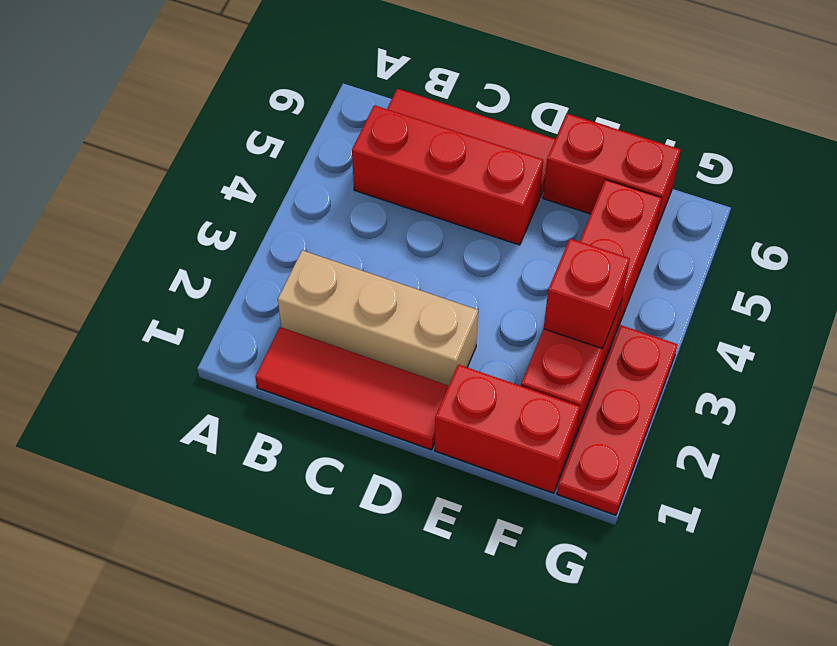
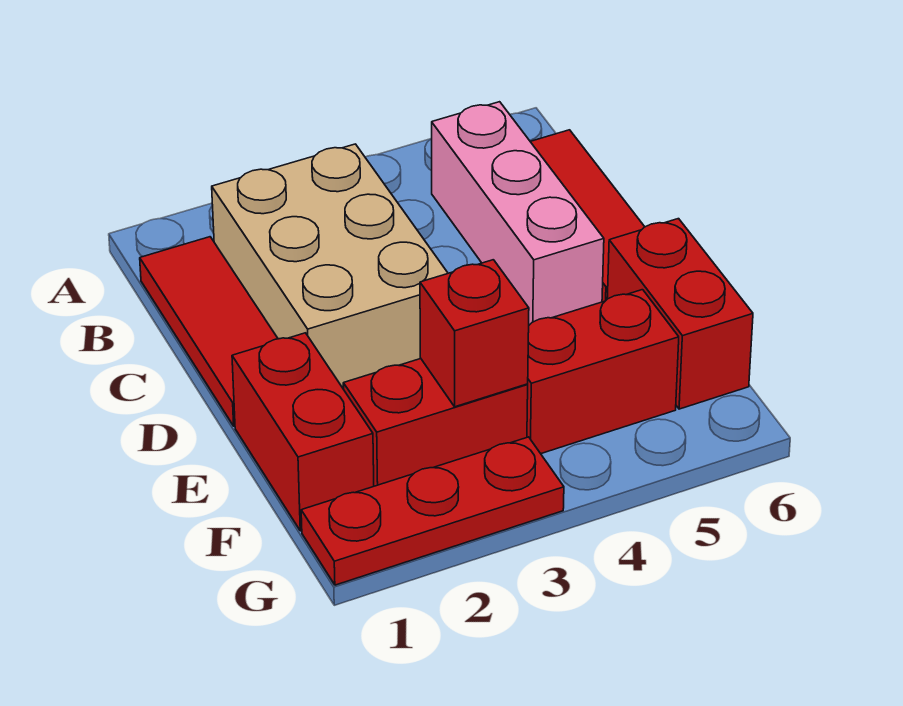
tan 1x3 brick [278,250,478,386] -> tan 2x3 brick [212,144,448,389]
red 1x3 brick [352,105,543,245] -> pink 1x3 brick [432,102,604,325]

